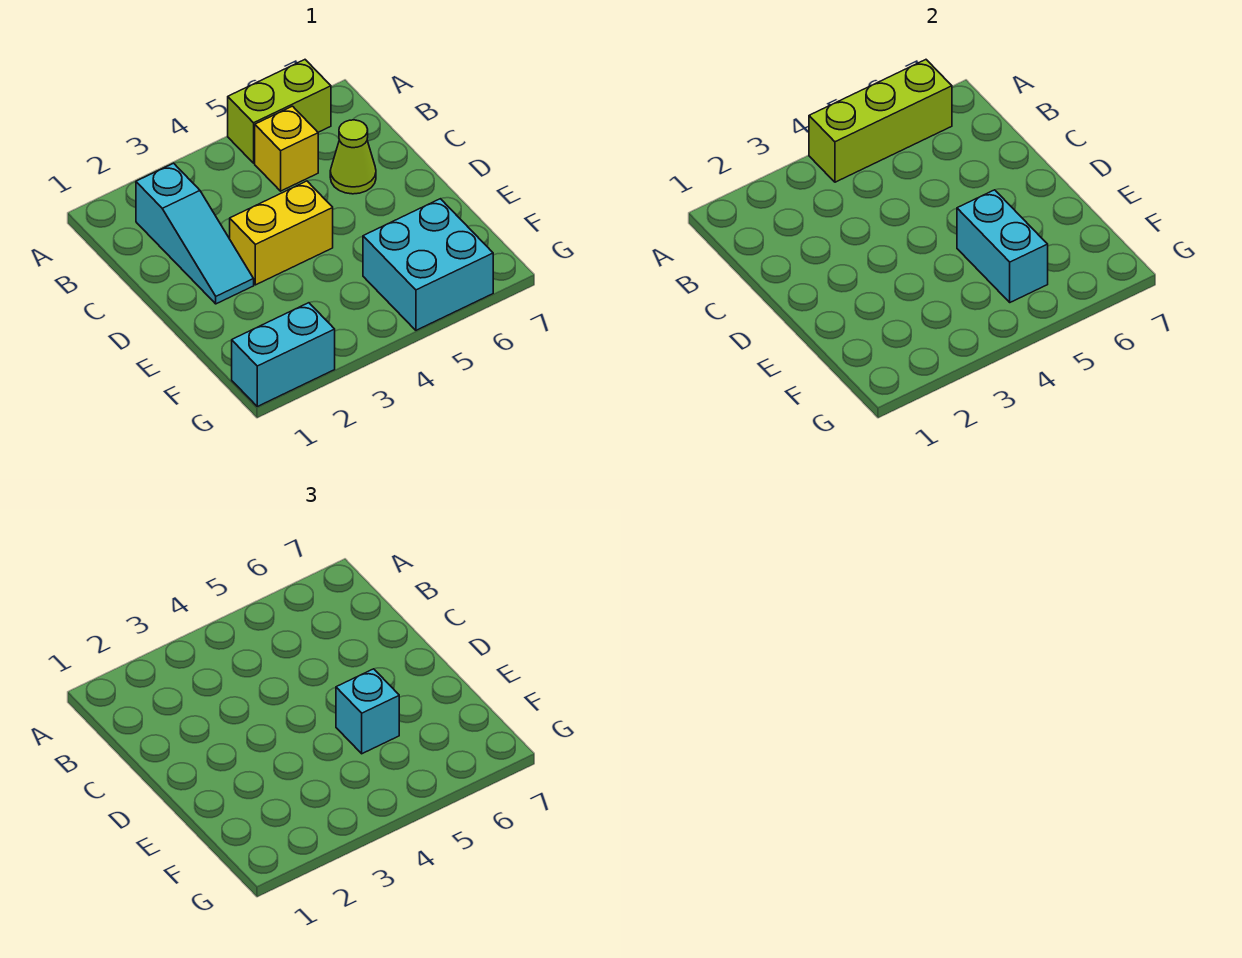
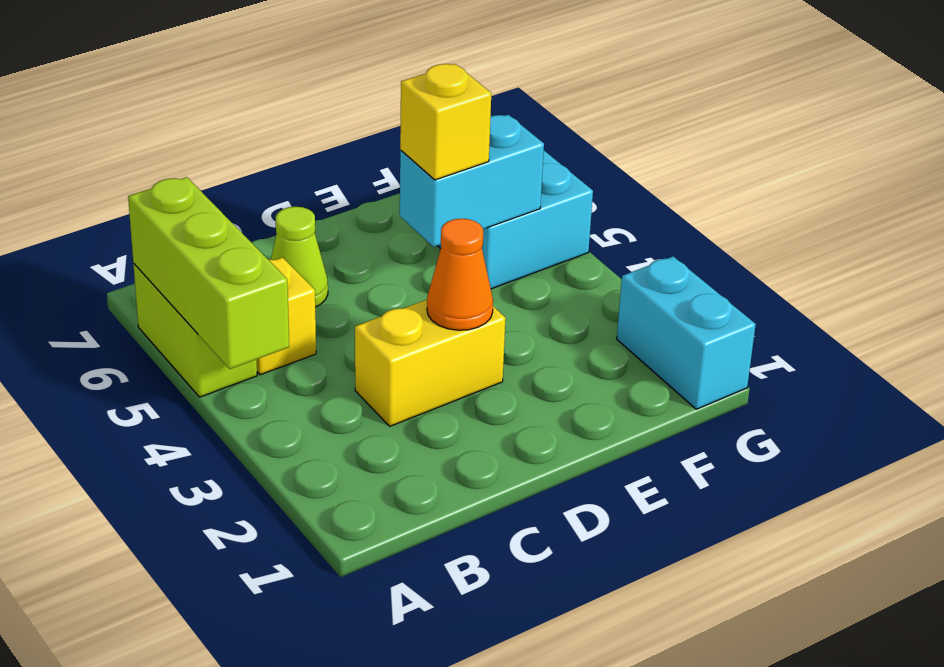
cyan 1x3 slope [136,163,254,304] -> none
yellow 1x2 brick [230,181,333,285] -> yellow 1x2 brick turned to [355,300,506,426]
none -> orange 1x1 cone [427,219,493,330]
cyan 1x1 brick [336,669,399,754] -> yellow 1x1 brick [400,64,491,180]

